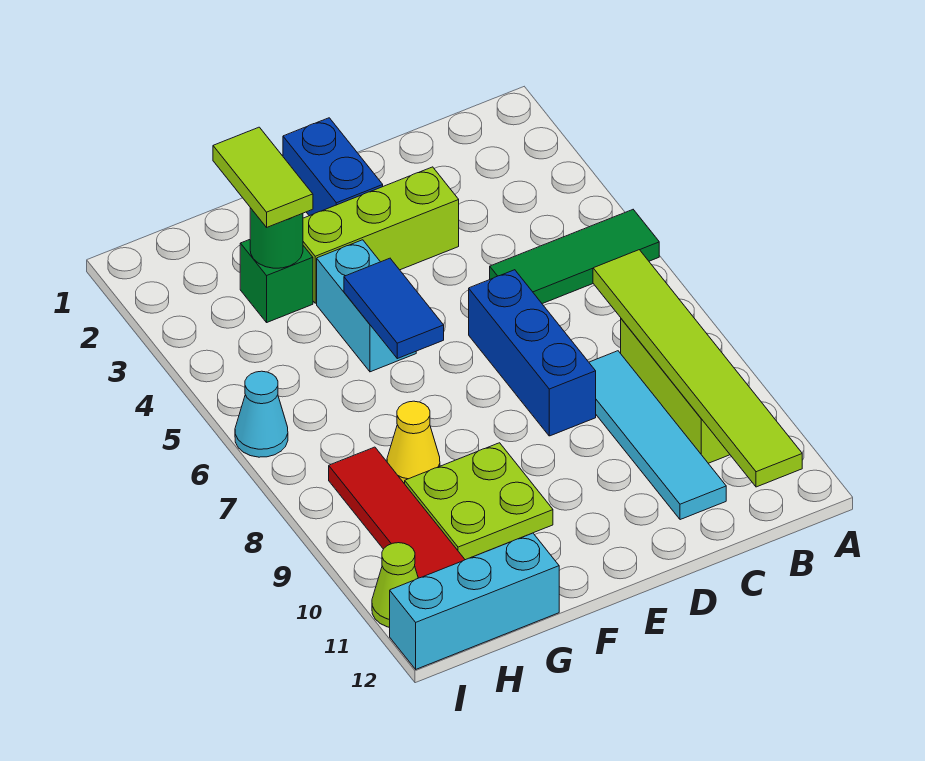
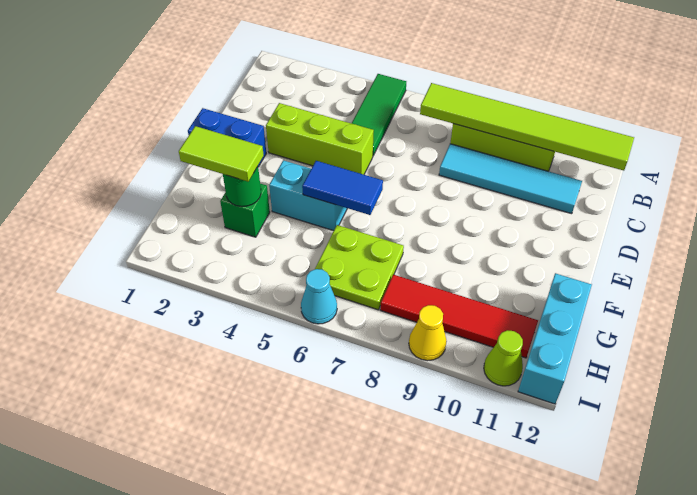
lime 1x3 brick [303,167,459,303] -> lime 1x3 brick turned to [266,103,374,175]
blue 1x3 brick [469,270,596,436] -> none
lime 2x2 plate [405,443,553,560] -> lime 2x2 plate moved to [315,225,404,310]
yellow 1x1 cone [387,401,440,484] -> yellow 1x1 cone moved to [409,305,447,361]

